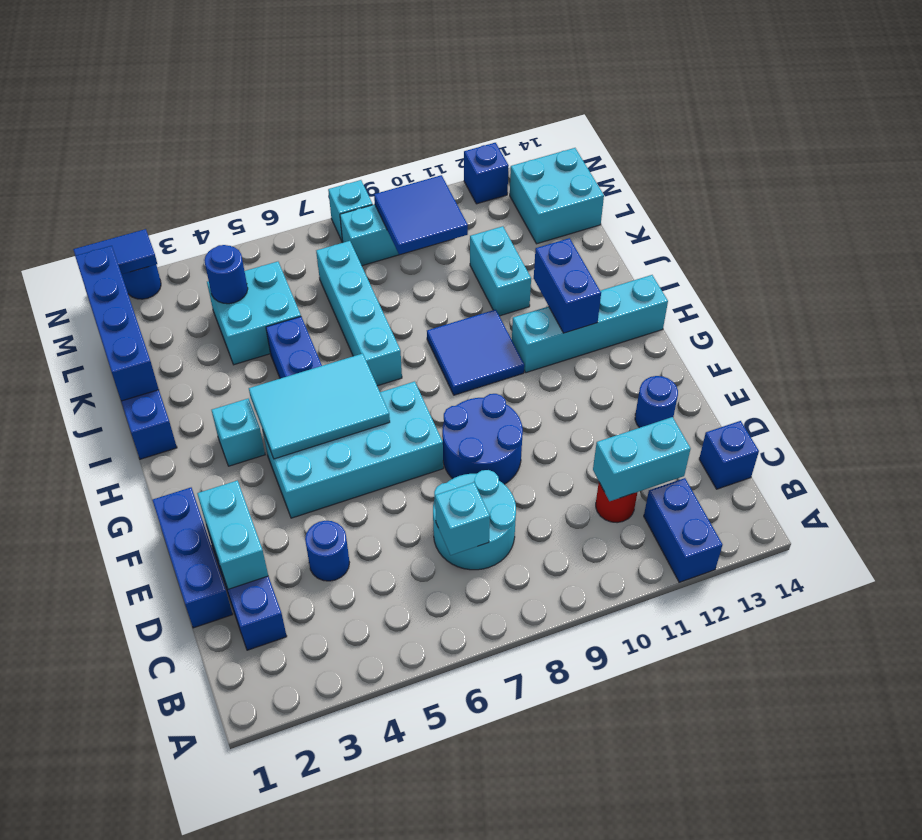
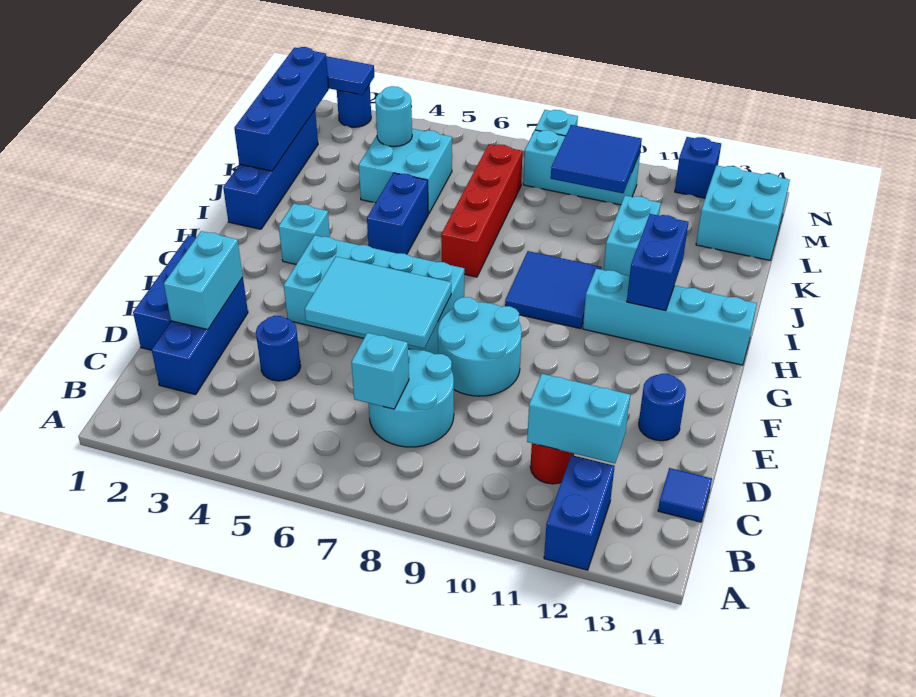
blue 1x1 brick [699,421,759,489] -> blue 1x1 tile [658,468,712,522]
blue 2x2 round brick [442,394,523,484] -> cyan 2x2 round brick [438,297,522,396]
cyan 2x3 tile [249,353,390,459] -> cyan 2x3 tile moved to [305,257,451,348]
cyan 1x4 brick [316,241,402,386] -> red 1x4 brick [441,144,523,277]
blue 1x1 round brick [204,245,248,304] -> cyan 1x1 round brick [375,86,412,147]

